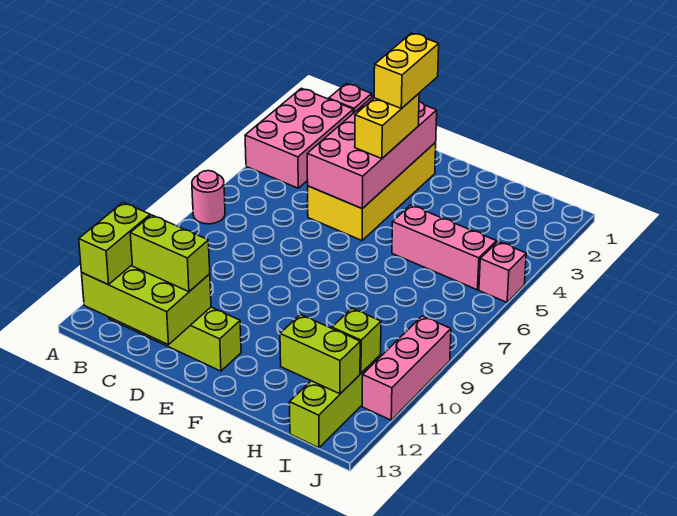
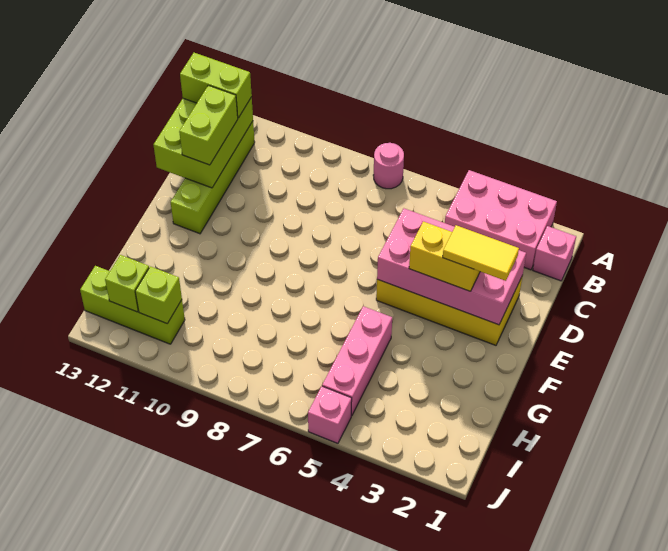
yellow 1x2 brick [374,33,439,109] -> yellow 1x2 tile [443,225,519,281]
lime 1x2 brick [280,315,360,394] -> lime 1x1 brick [105,255,149,312]
pink 1x3 brick [362,316,451,420] -> none

